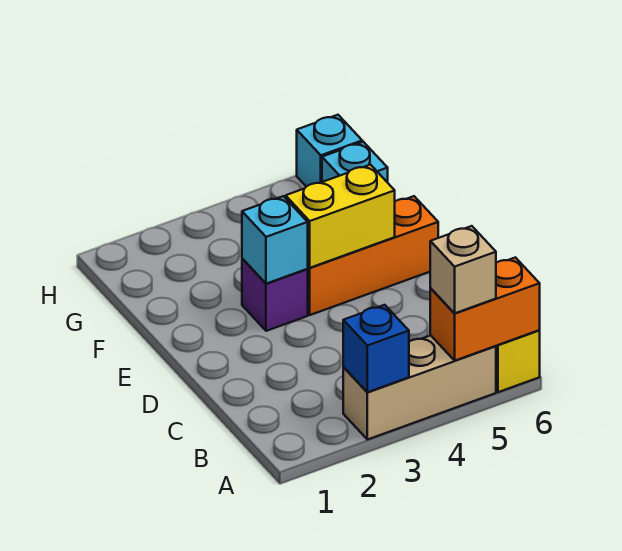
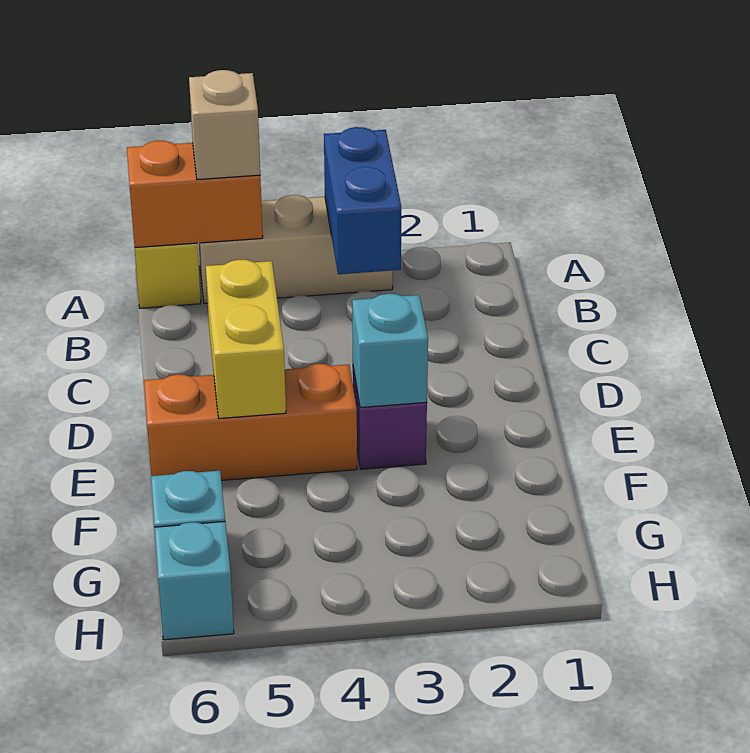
blue 1x1 brick [343,305,409,392] -> blue 1x2 brick [324,127,401,274]
yellow 1x2 brick [286,165,395,268] -> yellow 1x2 brick turned to [206,260,286,418]

